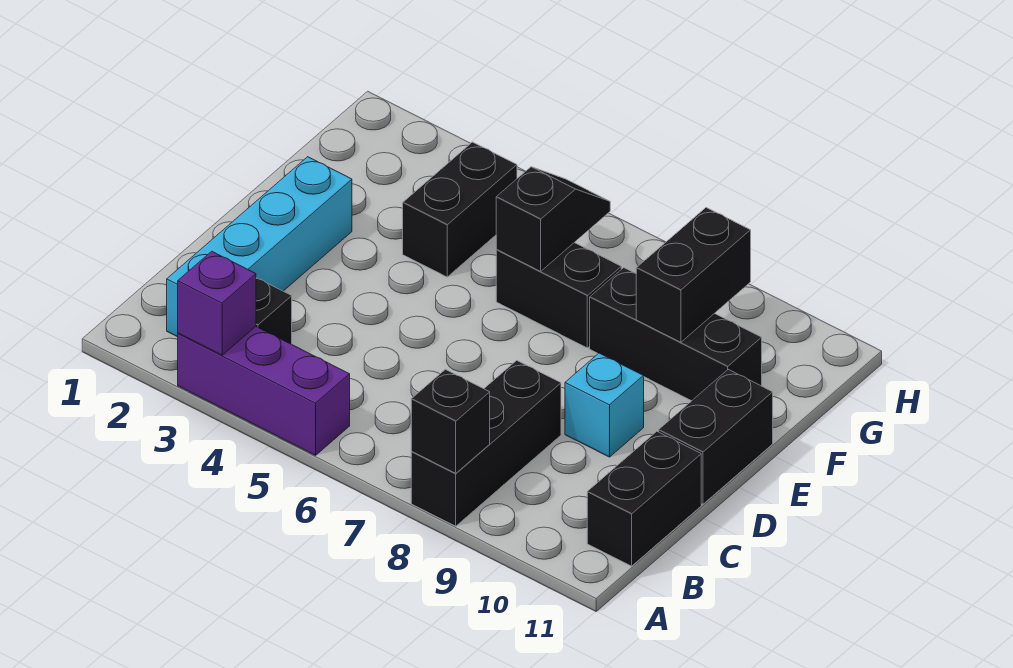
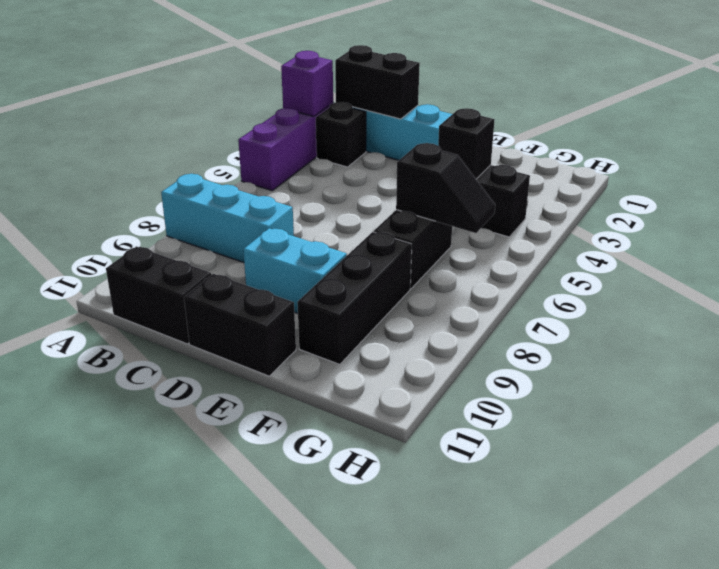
black 1x3 brick [411,360,561,526] -> cyan 1x3 brick [161,174,294,263]
black 1x1 brick [411,369,490,473] -> black 1x1 brick moved to [438,108,495,179]
cyan 1x1 brick [565,353,644,457] -> cyan 1x2 brick [243,228,347,314]
black 1x2 brick [636,208,751,342] -> black 1x2 brick moved to [335,45,420,119]

